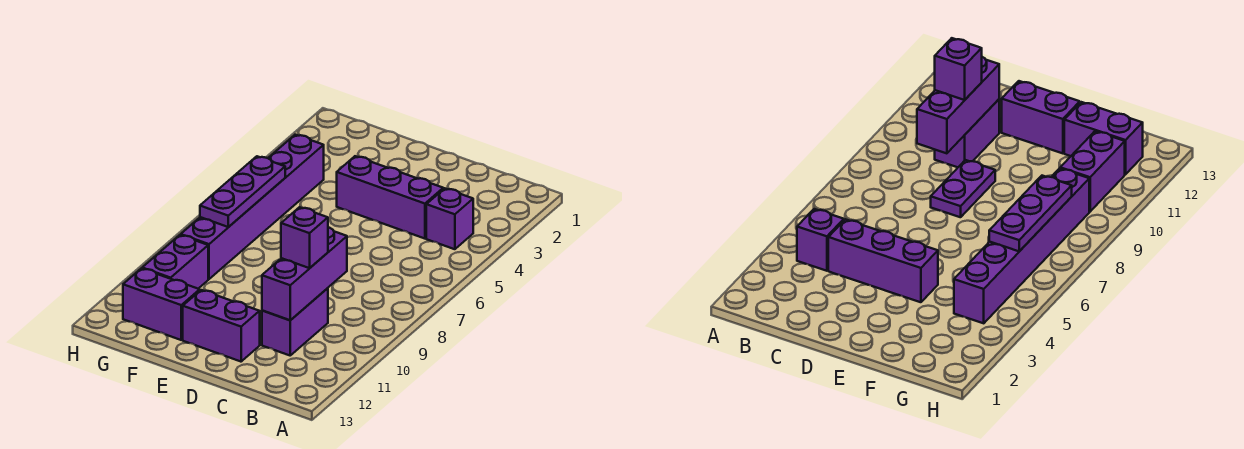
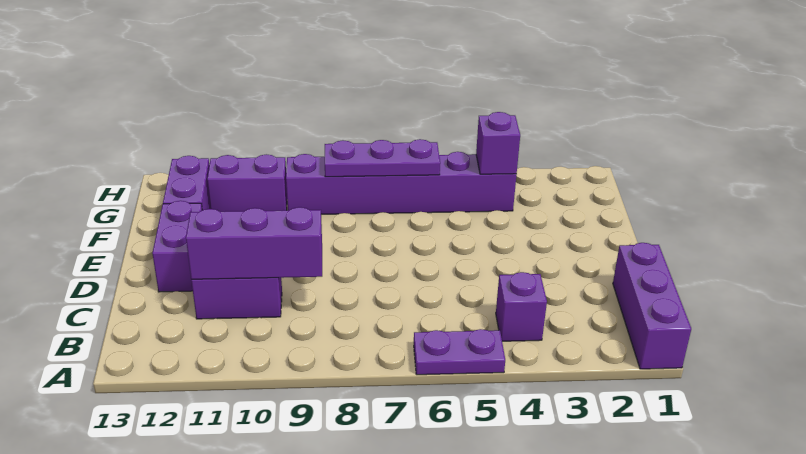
purple 1x3 brick [337,156,443,239] -> purple 1x3 brick moved to [613,243,691,369]
purple 1x1 brick [281,207,328,268] -> purple 1x1 brick moved to [476,112,520,174]
purple 1x2 plate [931,160,995,217] -> purple 1x2 plate moved to [414,329,505,375]

